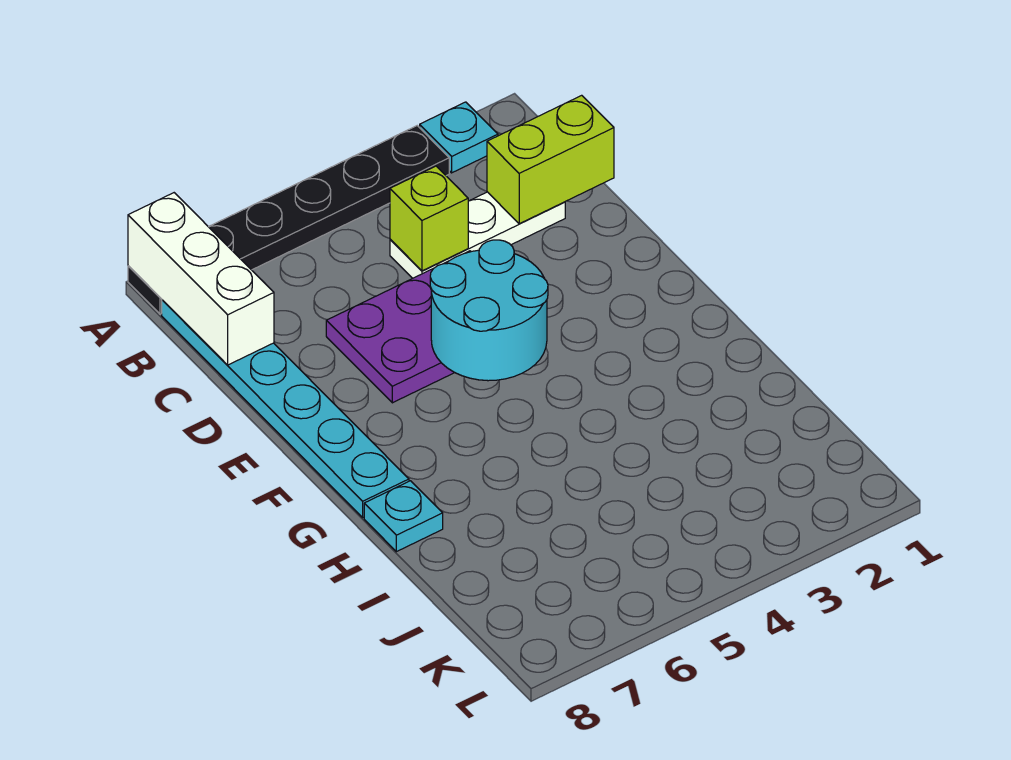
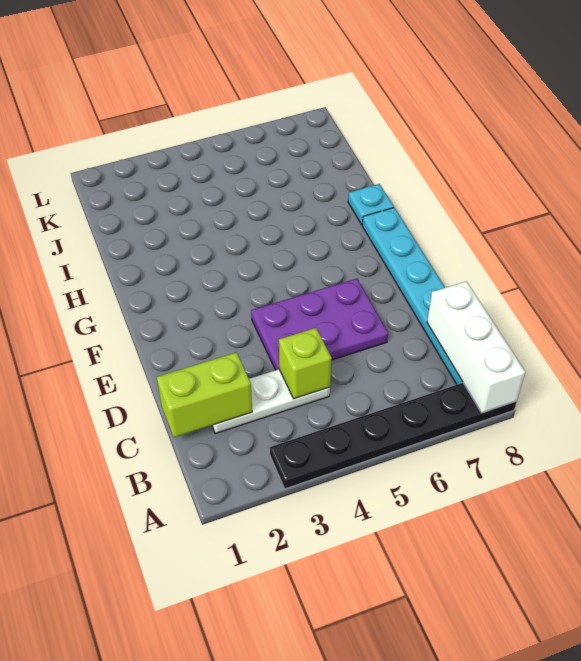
cyan 1x1 plate [420,102,498,173] -> none
cyan 2x2 round brick [430,240,548,381] -> none

